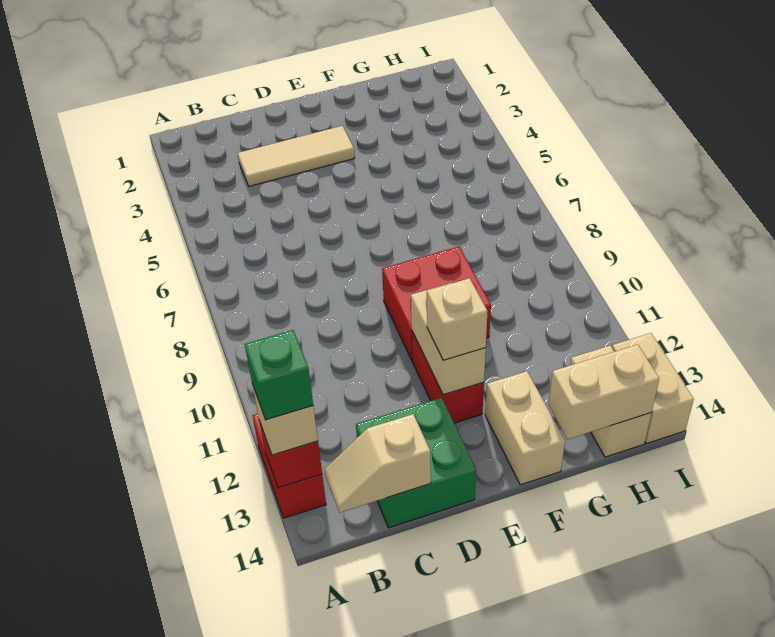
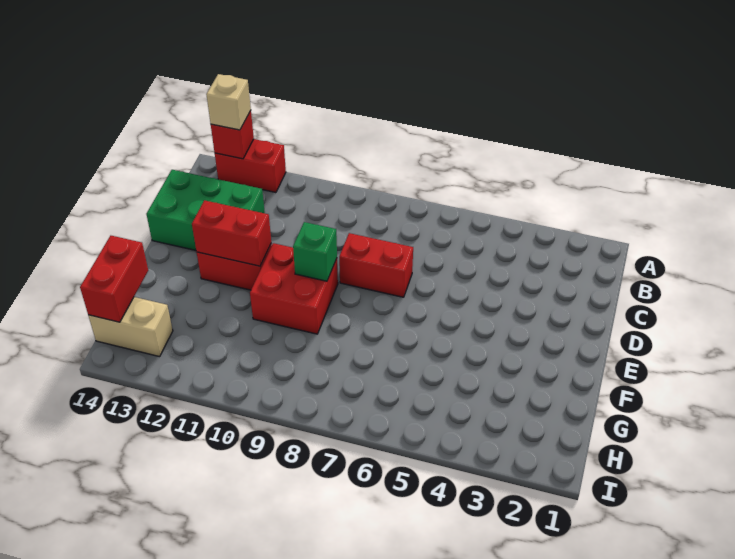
green 1x1 brick [245,330,313,420] -> green 1x1 brick moved to [293,222,337,281]
tan 1x2 slope [325,414,431,513] -> none
tan 1x3 tile [238,126,354,186] -> none
green 2x2 brick [356,398,476,528] -> green 2x3 brick [146,170,265,250]
none -> red 1x2 brick [339,233,413,297]
tan 1x2 brick [411,283,486,395] -> red 1x2 brick [192,200,271,266]
tan 1x1 brick [427,278,487,360] -> none
tan 1x2 brick [485,371,565,485] -> none
tan 1x2 brick [548,345,659,439] -> red 1x2 brick [80,236,148,322]
tan 1x2 brick [612,333,694,444] -> none

